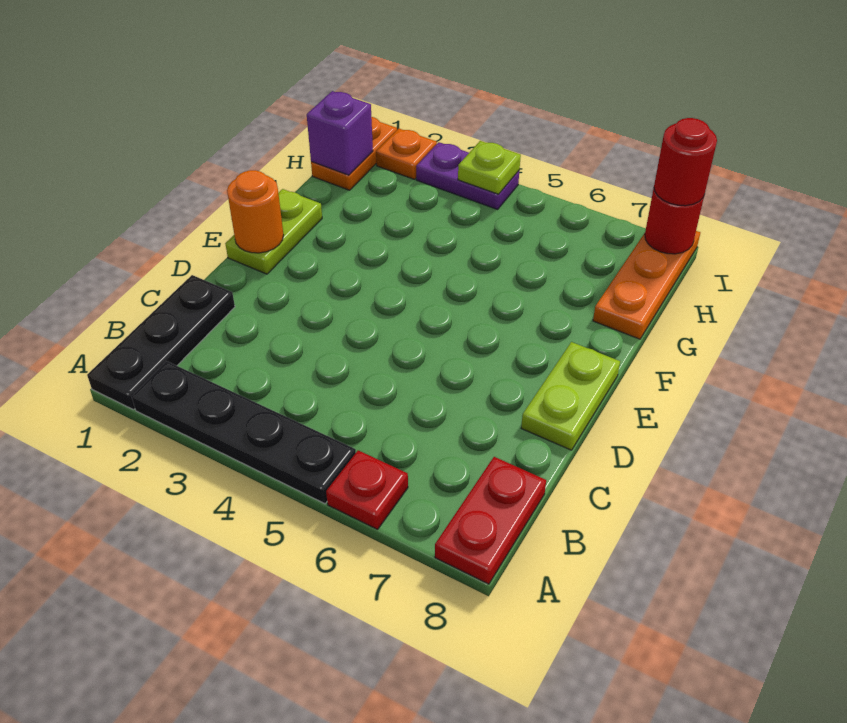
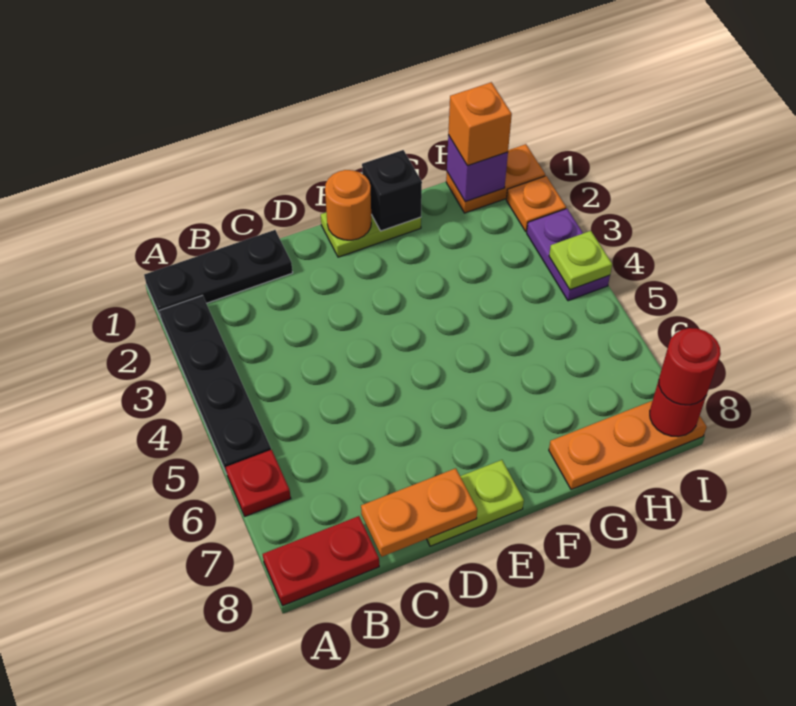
none -> orange 1x2 plate [361,468,477,557]
none -> black 1x1 brick [362,150,422,231]
none -> orange 1x1 brick [448,82,512,166]

